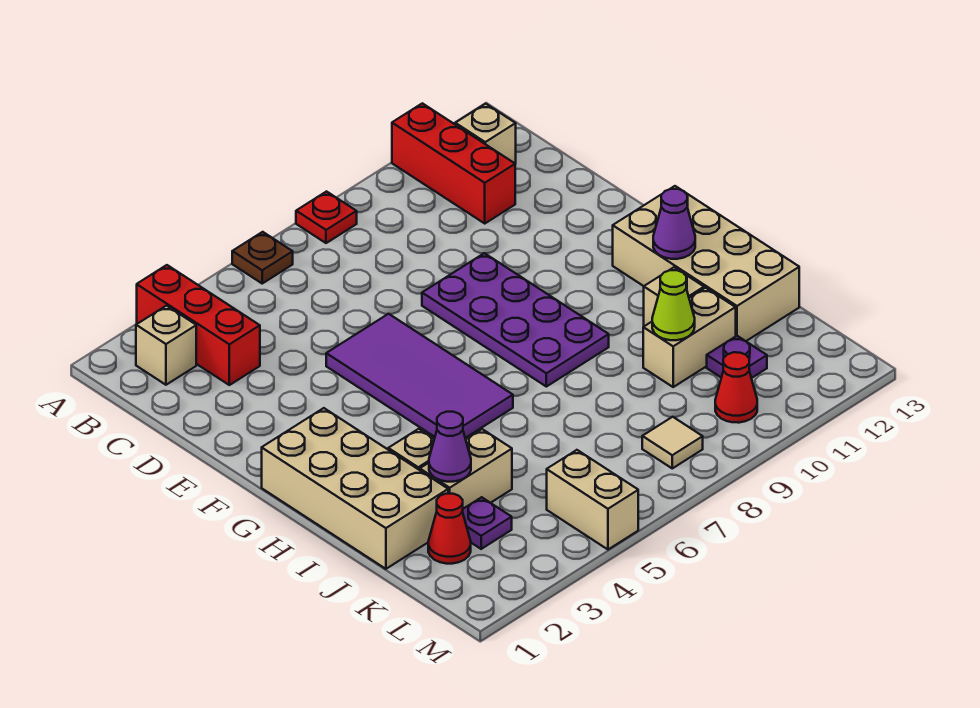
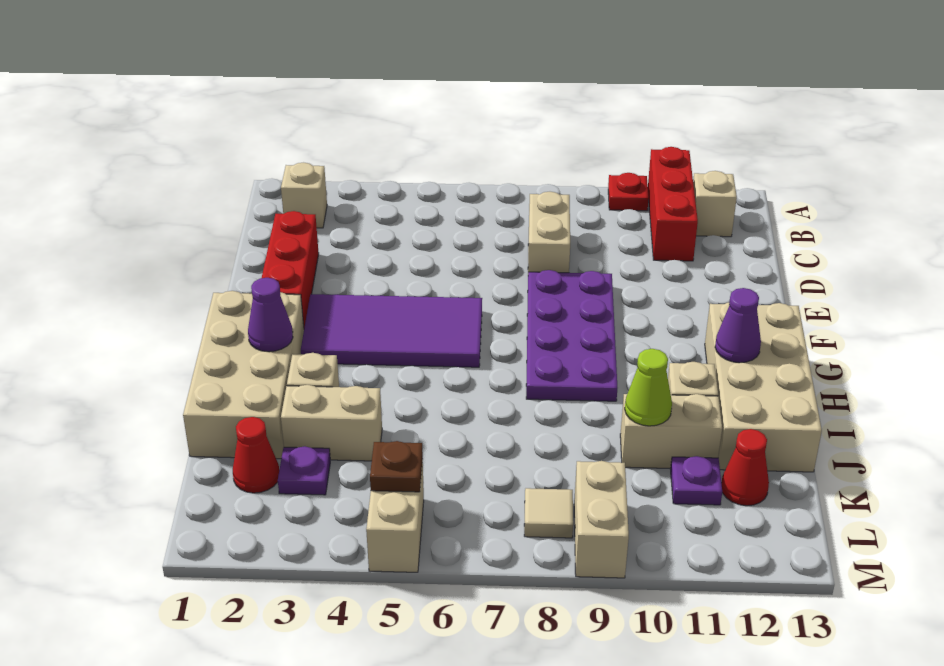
red 1x3 brick [137,265,260,385] -> red 1x3 brick moved to [262,211,319,327]
brown 1x1 plate [232,232,293,283] -> brown 1x1 plate moved to [370,441,423,492]
red 1x1 plate [296,192,357,243] -> red 1x1 plate moved to [608,173,649,211]
none -> tan 1x2 brick [528,192,570,273]
purple 2x4 tile [326,314,513,438] -> purple 2x4 tile turned to [301,294,482,367]
purple 1x1 cone [429,412,471,482] -> purple 1x1 cone moved to [248,278,293,352]
none -> tan 1x2 brick [574,461,629,578]
red 1x1 cone [715,352,757,423] -> red 1x1 cone moved to [721,429,769,506]

